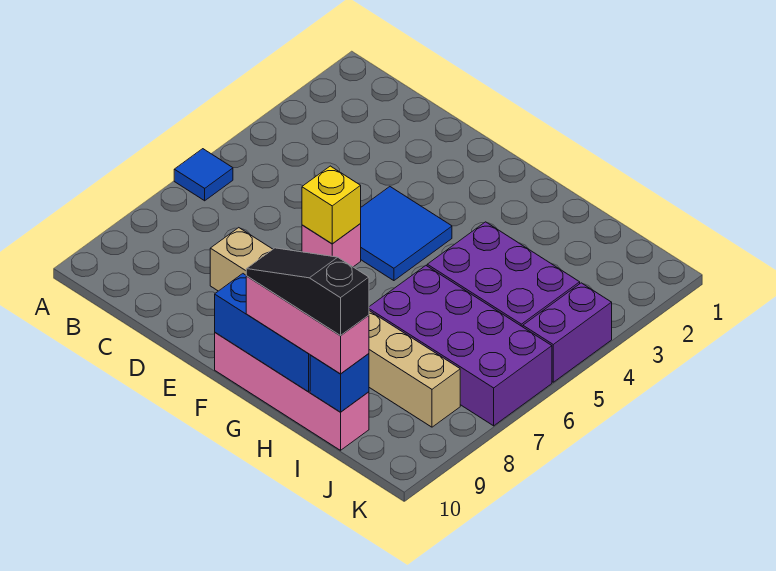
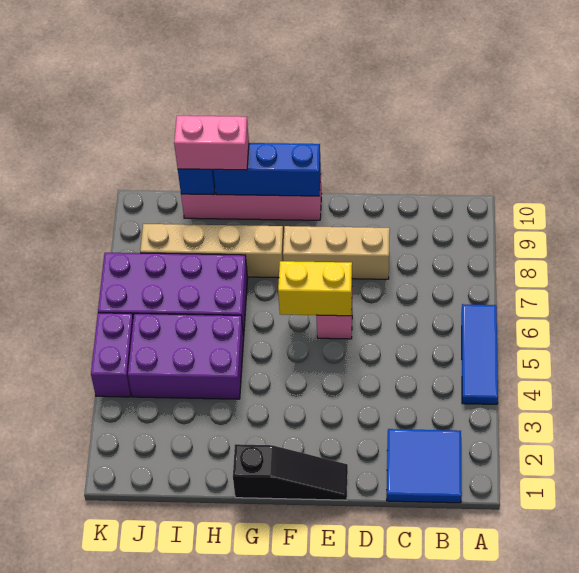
blue 1x1 tile [174,149,233,201] -> blue 1x3 tile [462,304,498,404]
blue 2x2 tile [360,187,452,281] -> blue 2x2 tile moved to [387,429,462,503]
yellow 1x1 brick [302,166,361,244] -> yellow 1x2 brick [278,261,352,316]
pink 1x3 brick [246,276,369,374] -> pink 1x2 brick [174,116,249,170]
black 1x3 slope [246,248,369,335] -> black 1x3 slope moved to [233,444,348,500]

